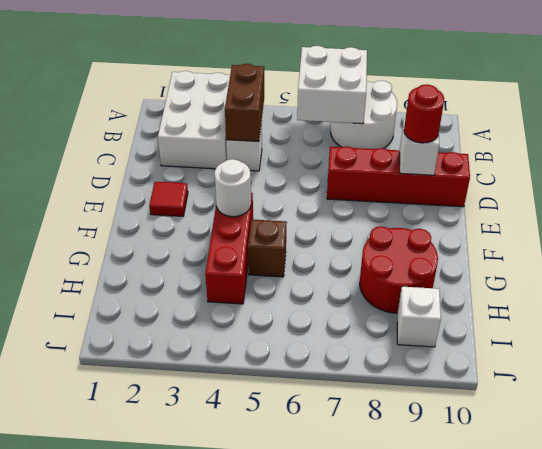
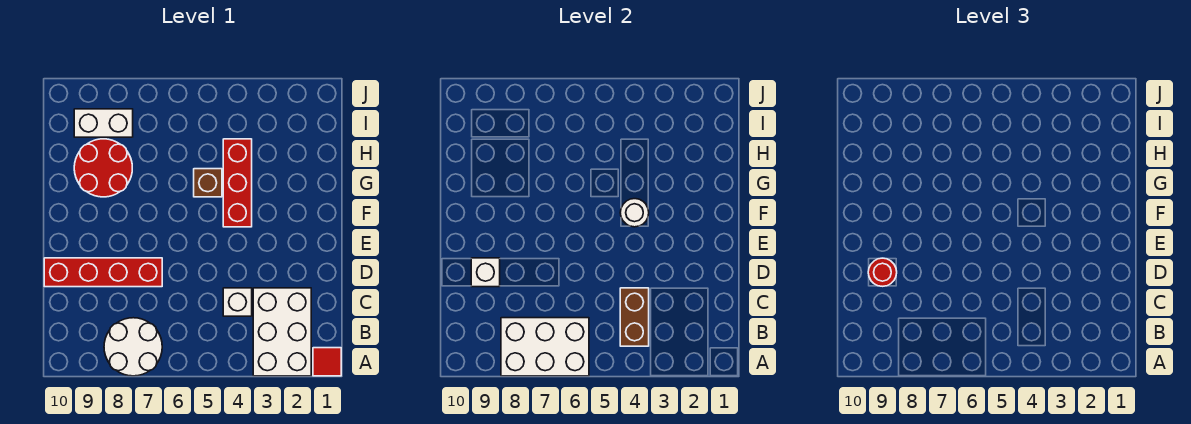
white 2x2 brick [297,46,367,124] -> white 2x3 brick [501,318,589,376]
red 1x1 tile [149,182,188,216] -> red 1x1 tile moved to [313,348,341,376]
white 1x1 brick [397,287,441,347] -> white 1x2 brick [74,109,133,137]

